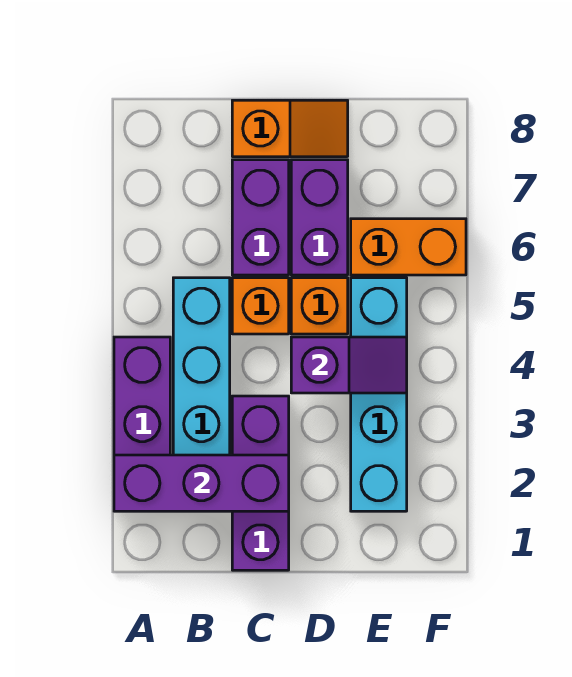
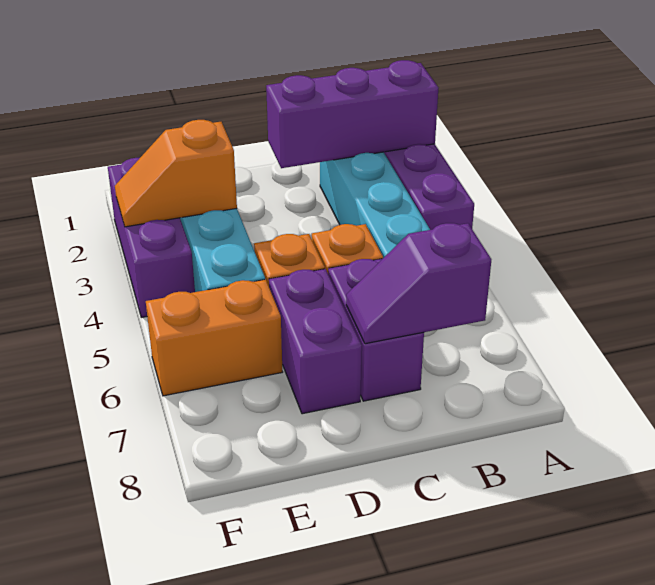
purple 1x3 brick [232,396,289,570] -> purple 1x3 brick moved to [108,158,195,317]
orange 1x2 slope [232,100,348,157] -> orange 1x2 slope moved to [115,120,237,227]
purple 1x2 slope [291,337,407,393] -> purple 1x2 slope moved to [346,223,491,344]

